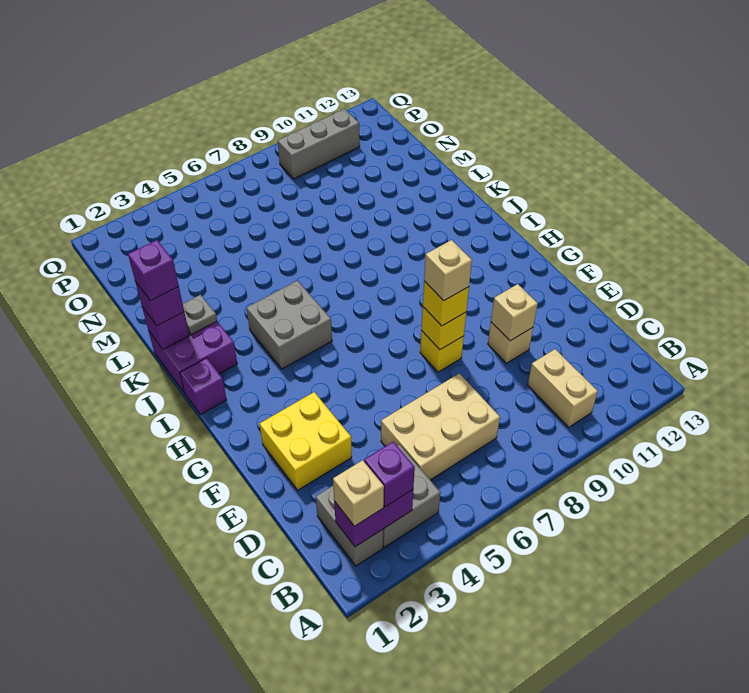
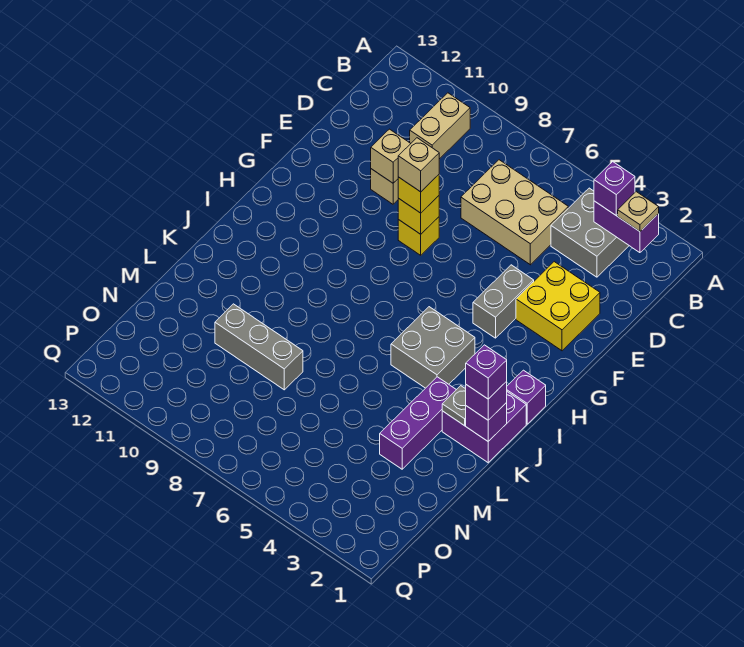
grey 1x2 brick [316,486,383,566] -> grey 1x2 brick moved to [473,265,534,338]
tan 1x1 brick [333,460,384,526] -> tan 1x1 plate [618,192,659,231]
none -> purple 1x3 brick [380,377,456,469]
grey 1x3 brick [278,109,360,179] -> grey 1x3 brick moved to [215,304,303,390]

